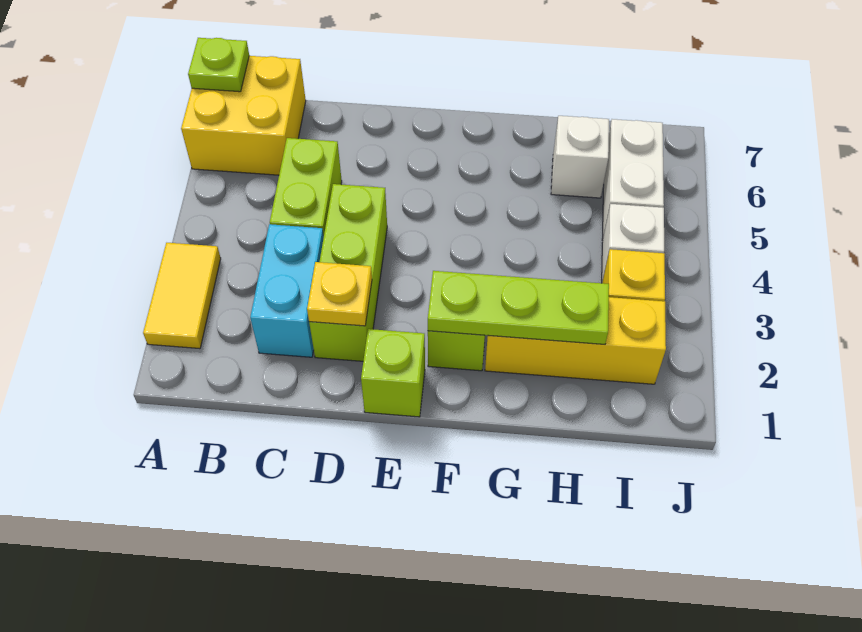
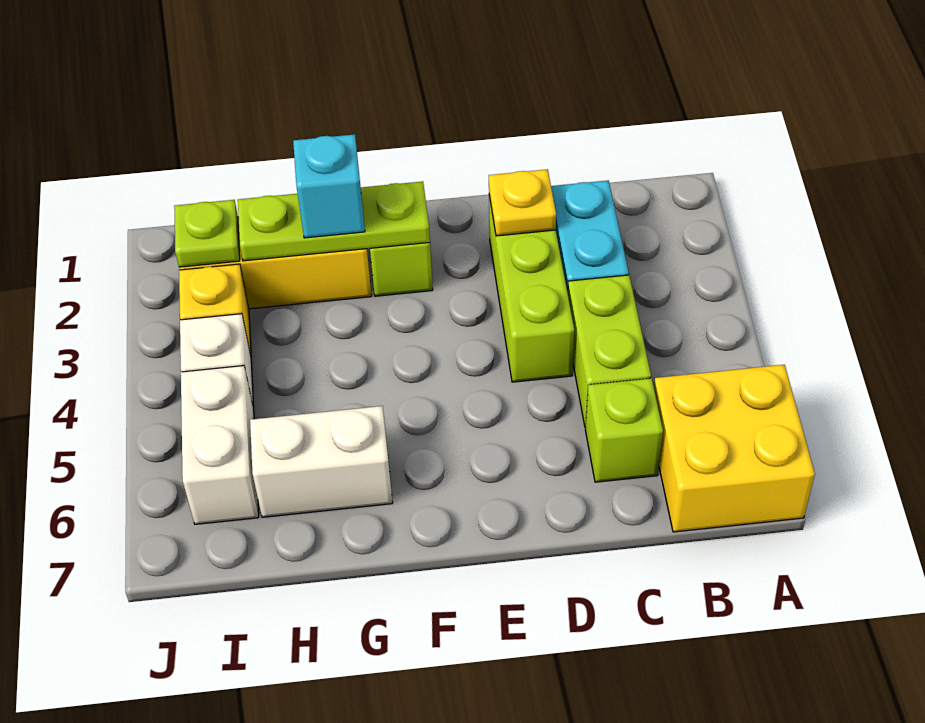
yellow 1x2 tile [143,243,221,349] -> none
lime 1x1 plate [188,38,249,92] -> lime 1x1 plate moved to [174,200,240,267]
lime 1x1 brick [361,329,425,417] -> lime 1x1 brick moved to [585,378,663,482]
none -> cyan 1x1 brick [293,134,365,238]
white 1x1 brick [551,116,609,198] -> white 1x2 brick [250,406,393,517]

